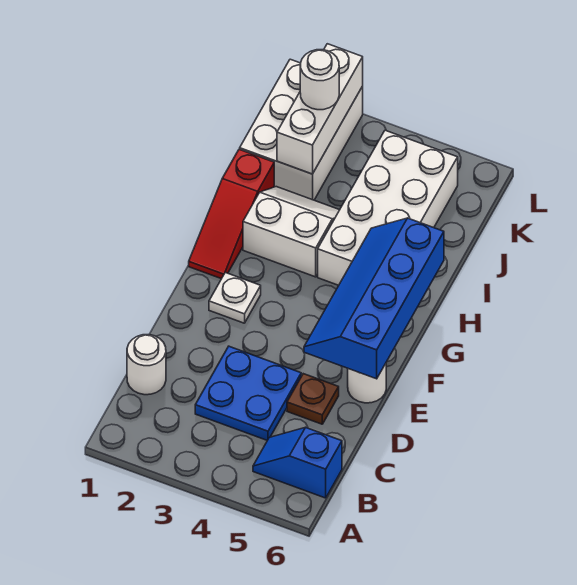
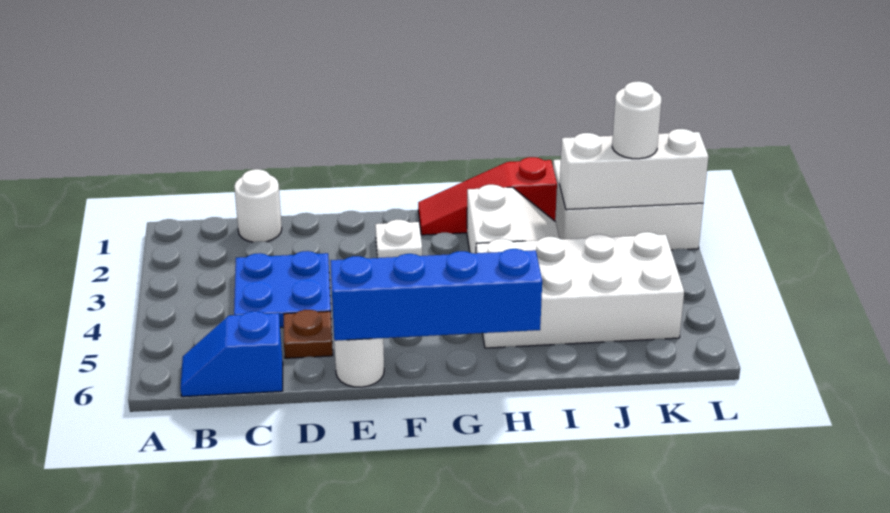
blue 1x2 slope [253,427,342,498] -> blue 1x2 slope turned to [181,311,283,397]

